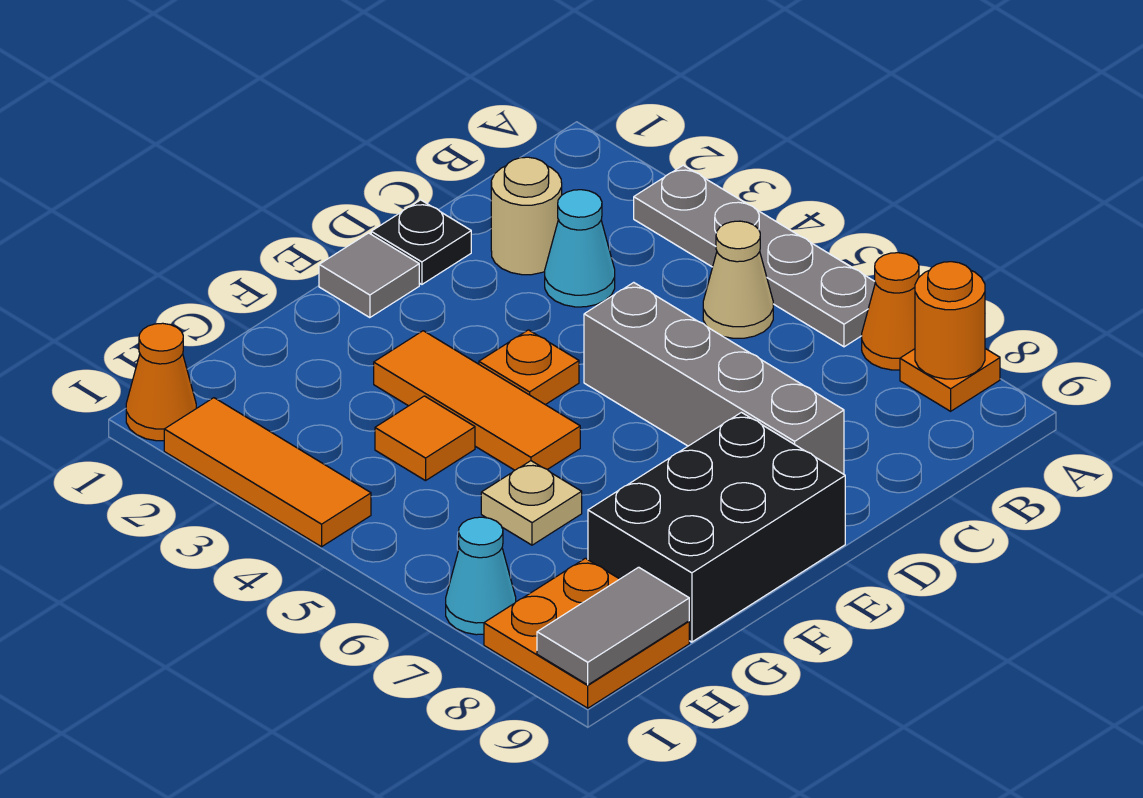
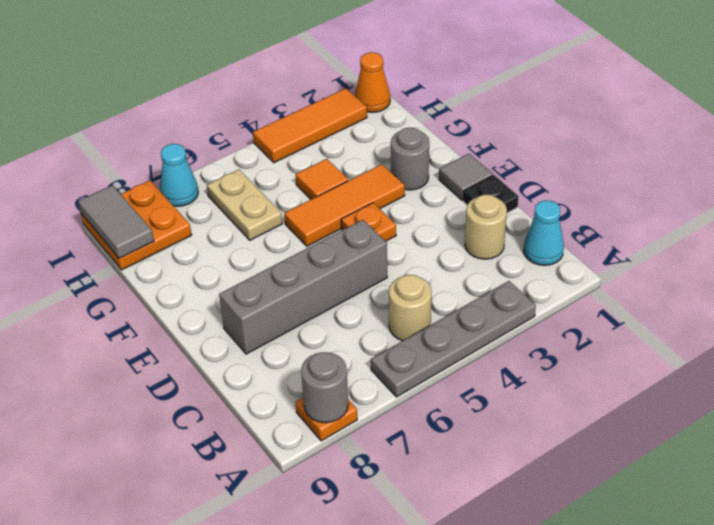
orange 1x1 cone [862,253,919,370] -> none
orange 1x1 round brick [915,262,985,379] -> grey 1x1 round brick [301,352,348,423]
tan 1x1 cone [703,221,773,338] -> tan 1x1 round brick [389,275,431,341]
cyan 1x1 cone [545,190,615,307] -> cyan 1x1 cone moved to [523,200,564,265]
black 2x3 brick [588,412,845,642] -> none
none -> grey 1x1 round brick [391,128,429,190]
tan 1x1 plate [481,461,582,545] -> tan 1x2 plate [207,170,282,240]

